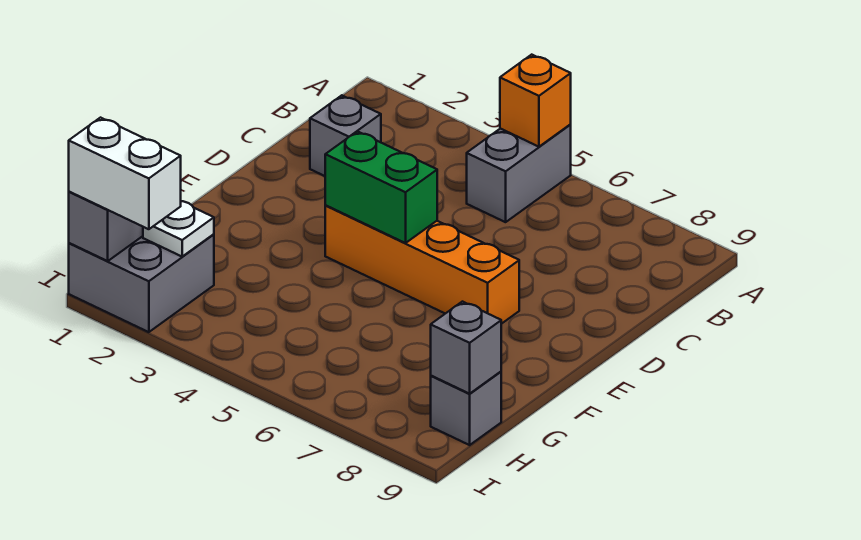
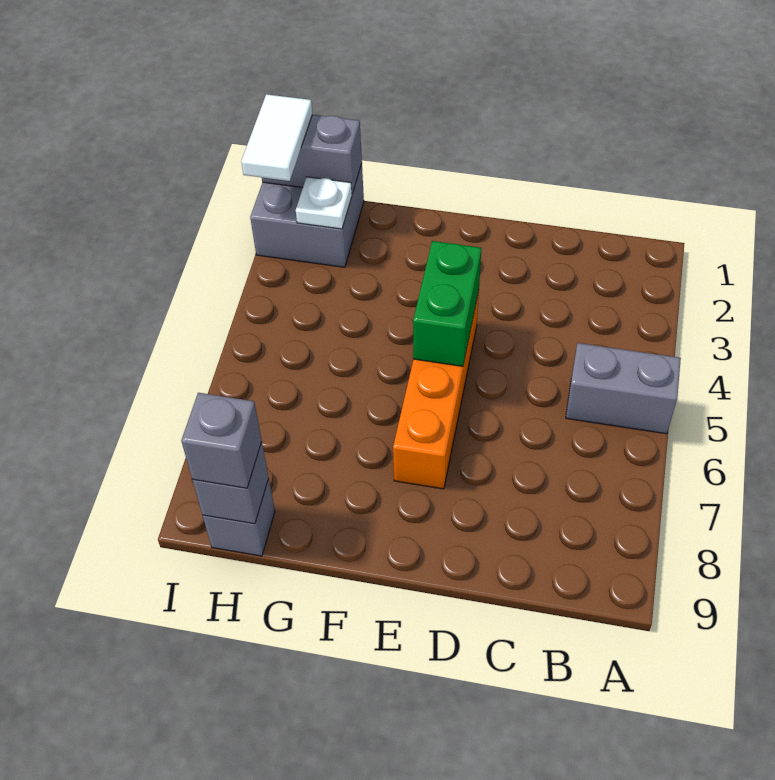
orange 1x1 brick [500,55,571,147] -> none
grey 1x1 brick [310,95,381,176] -> grey 1x1 brick moved to [181,393,262,488]
white 1x2 brick [69,118,181,229] -> white 1x2 tile [241,94,312,181]

